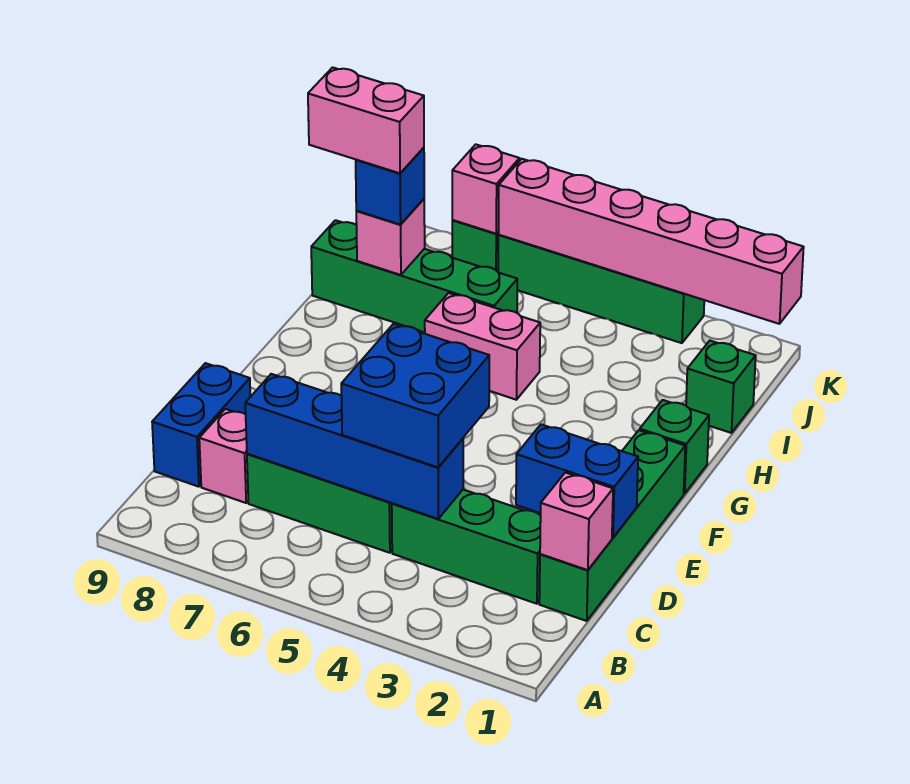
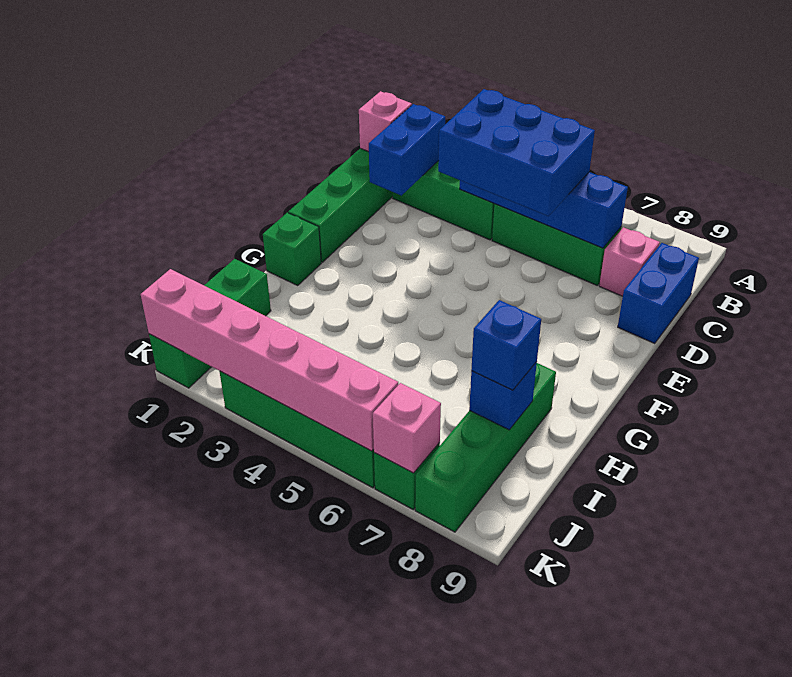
blue 2x2 brick [341,324,489,467] -> blue 2x3 brick [438,89,595,216]
blue 1x2 brick [516,424,638,538] -> blue 1x2 brick turned to [369,104,445,196]
pink 1x2 brick [425,293,540,400] -> none
green 1x1 brick [686,341,756,433] -> green 1x3 brick [149,259,271,388]
green 1x4 brick [311,220,517,332] -> green 1x4 brick turned to [415,363,556,532]
pink 1x1 brick [356,199,425,275] -> blue 1x1 brick [469,362,537,430]
pink 1x2 brick [308,67,424,173] -> none

